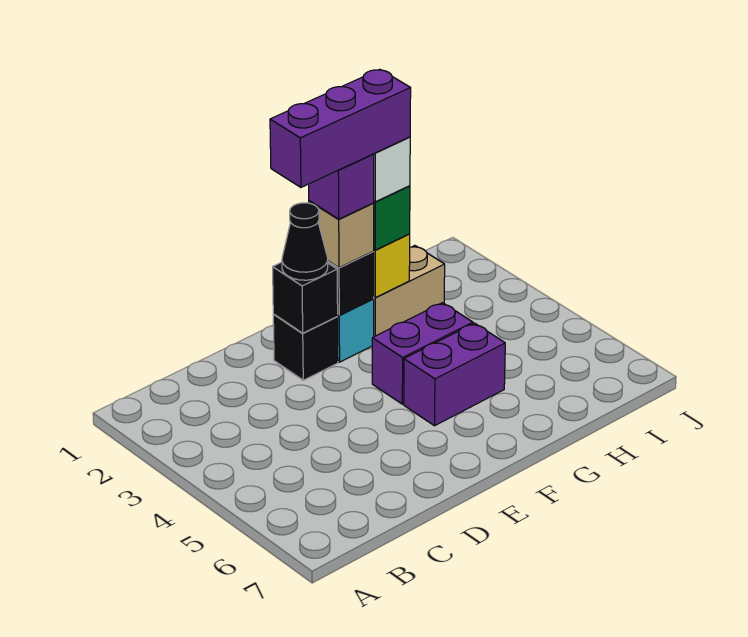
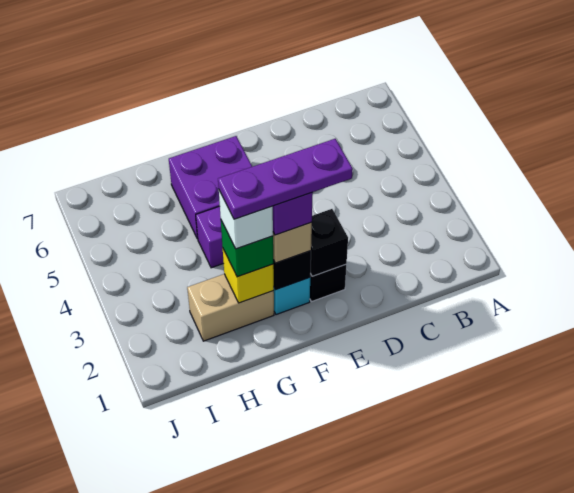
black 1x1 cone [282,203,328,280] -> none
purple 1x3 brick [270,69,411,187] -> purple 1x3 plate [218,139,353,219]
purple 1x2 brick [404,323,505,426] -> purple 2x2 brick [169,136,252,239]

